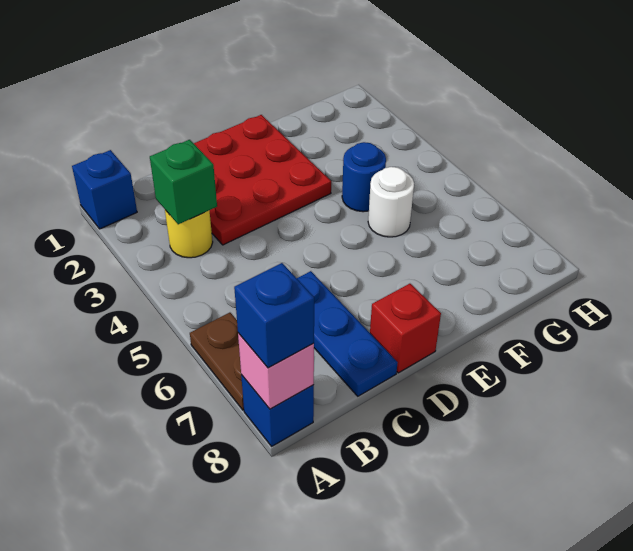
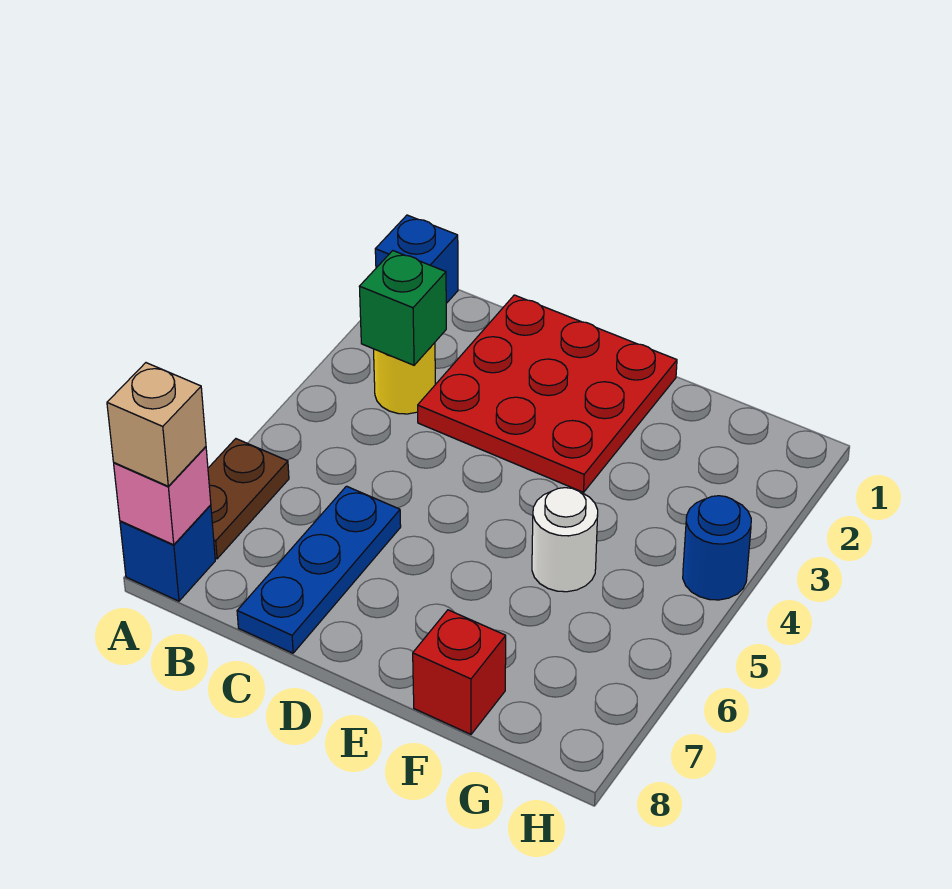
blue 1x1 brick [234,263,314,368] -> tan 1x1 brick [107,363,206,486]
red 1x1 brick [370,284,441,373] -> red 1x1 brick moved to [413,610,506,734]
blue 1x1 round brick [342,142,386,212] -> blue 1x1 round brick moved to [683,496,751,600]

